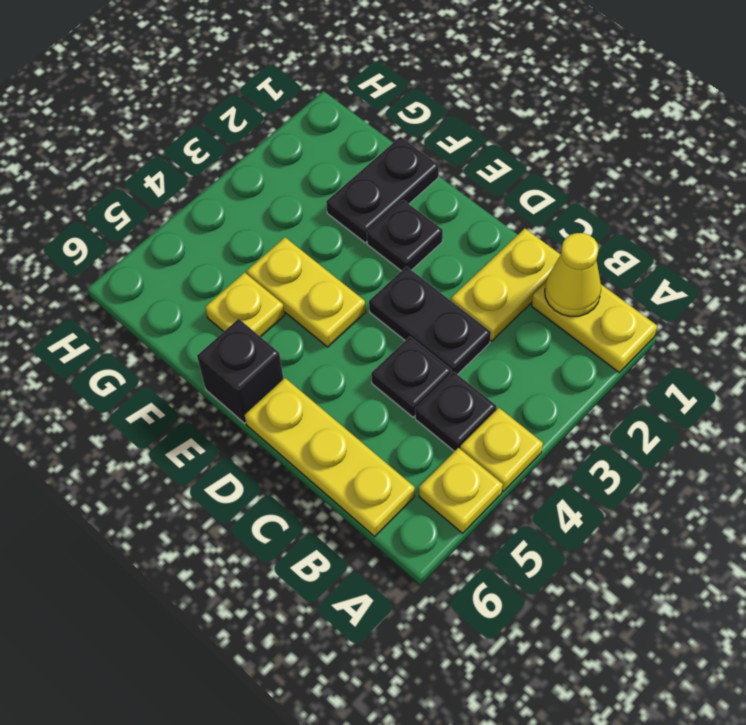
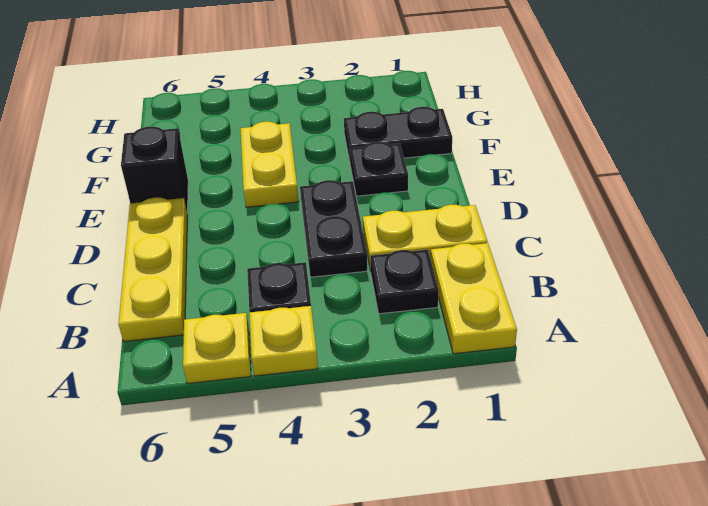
yellow 1x1 cone [545,233,601,316] -> none
black 1x1 plate [371,337,452,417] -> black 1x1 plate moved to [370,250,439,314]
yellow 1x1 plate [205,273,285,337] -> none

